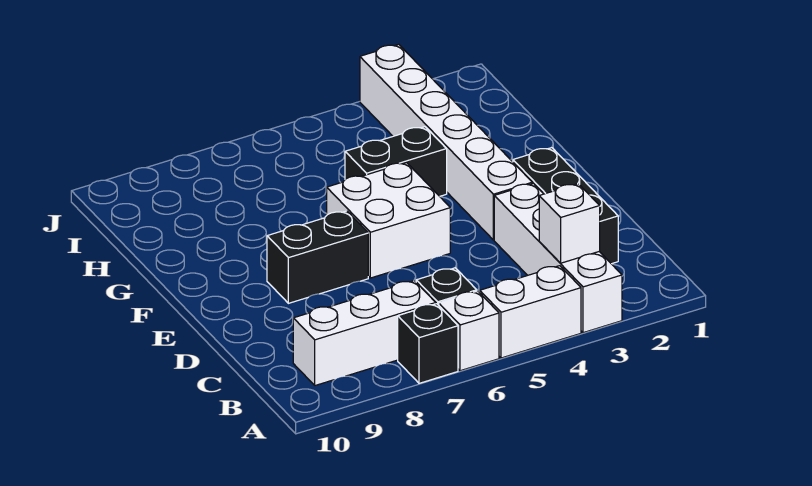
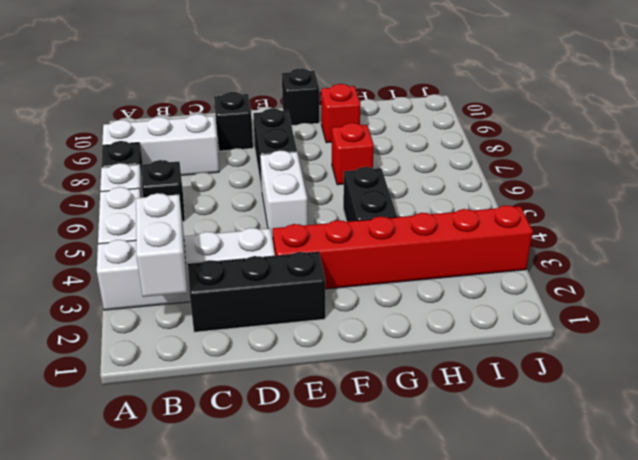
white 1x1 brick [539,184,600,263] -> white 1x2 brick [136,193,187,297]
white 1x3 brick [293,281,436,385] -> white 1x3 brick turned to [102,114,219,175]
none -> black 1x1 brick [214,92,253,151]
white 1x6 brick [360,44,532,240] -> red 1x6 brick [273,205,533,289]
white 2x2 brick [327,163,450,278] -> white 1x2 brick [260,150,308,239]
none -> black 1x1 brick [282,68,319,125]
none -> red 1x1 brick [332,123,374,185]
none -> red 1x1 brick [321,84,361,143]

